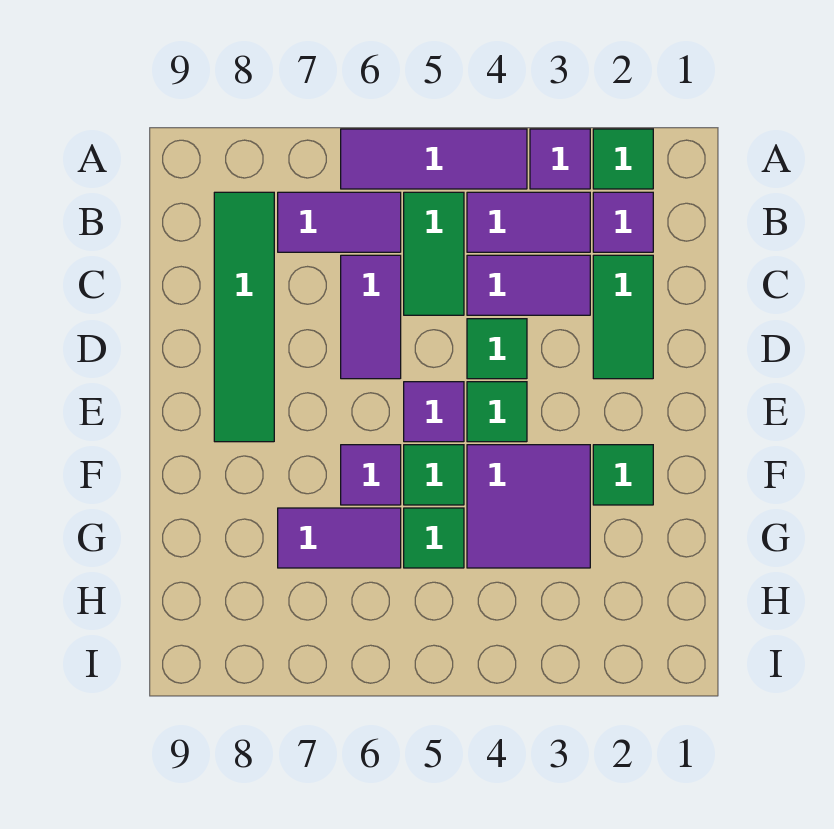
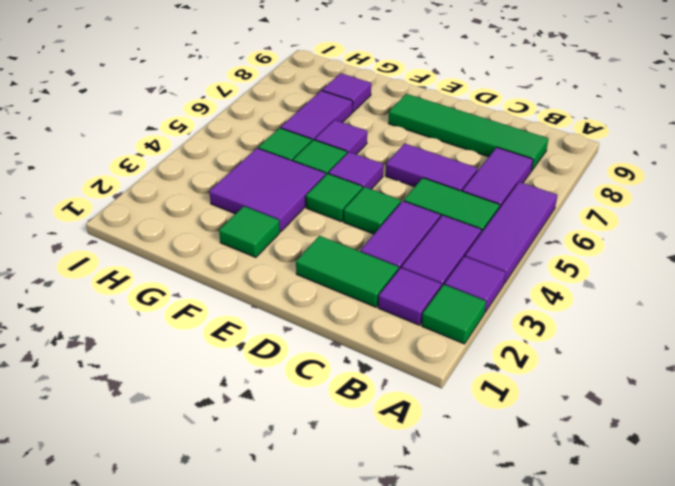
none -> purple 1x1 tile [322,73,371,112]

